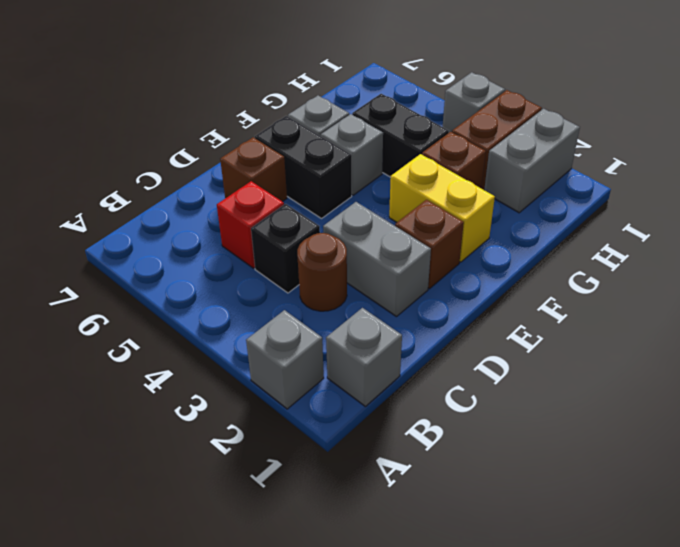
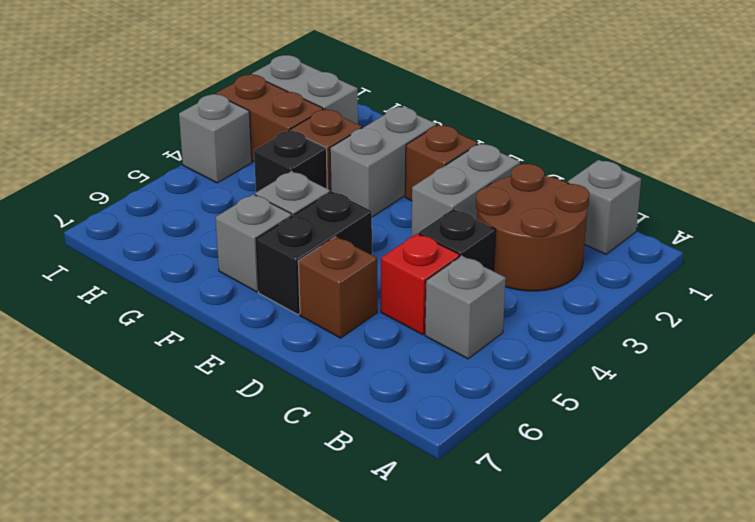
grey 1x1 brick [246,310,324,409] -> grey 1x1 brick moved to [425,256,506,359]
brown 1x1 round brick [297,233,347,311] -> brown 2x2 round brick [476,164,589,291]
yellow 1x2 brick [389,154,495,262] -> grey 1x2 brick [330,107,436,217]
black 1x2 brick [352,94,449,177] -> black 1x1 brick [254,130,327,192]

